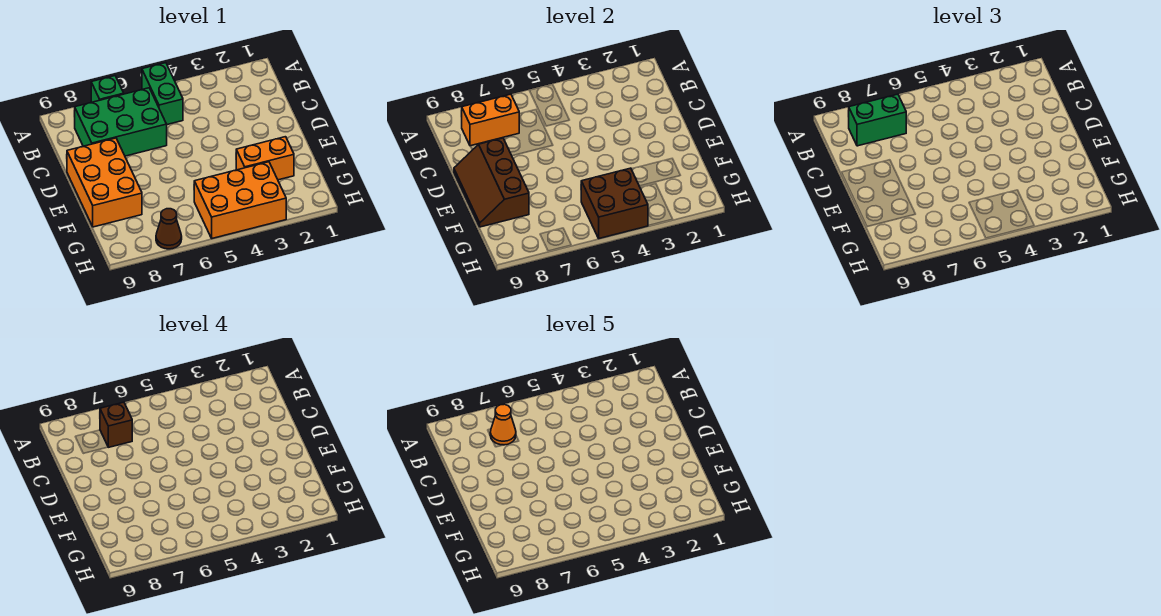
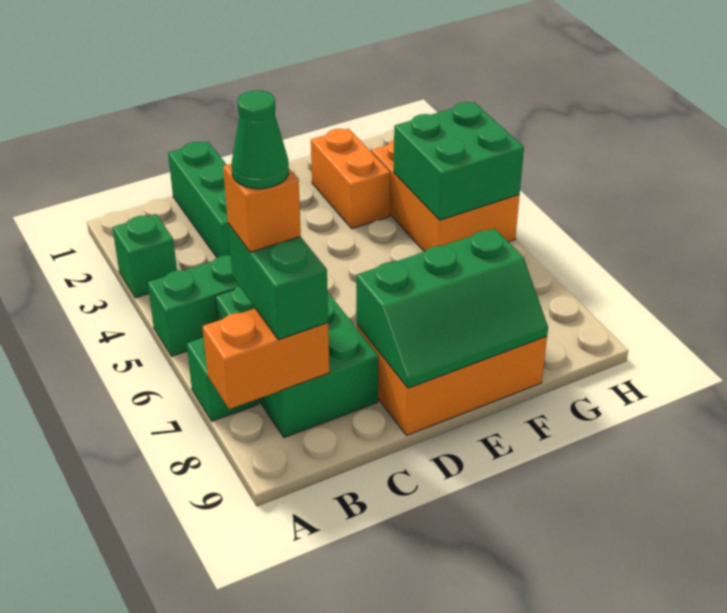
none -> green 1x1 brick [112,214,177,298]
orange 1x2 brick [461,94,519,146] -> orange 1x2 brick turned to [202,308,329,409]
brown 1x1 brick [100,402,132,447] -> orange 1x1 brick [223,164,301,252]
orange 1x1 cone [490,404,516,445] -> green 1x1 cone [231,90,289,189]
none -> green 1x3 brick [168,141,231,258]
brown 2x3 slope [454,138,529,227] -> green 2x3 slope [356,228,548,388]
brown 2x2 brick [581,168,648,238] -> green 2x2 brick [394,102,524,220]
brown 1x1 cone [156,209,182,249] -> none

